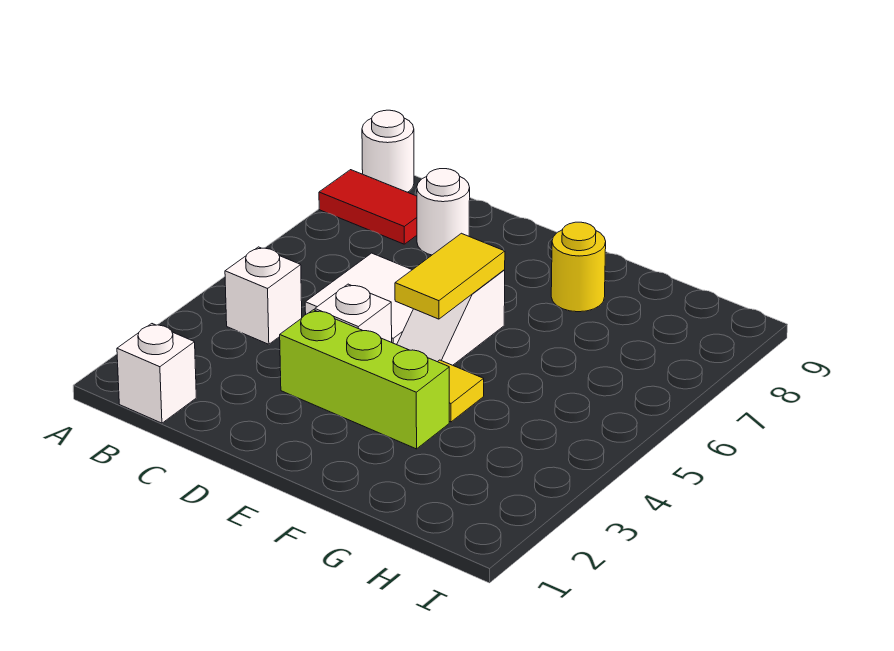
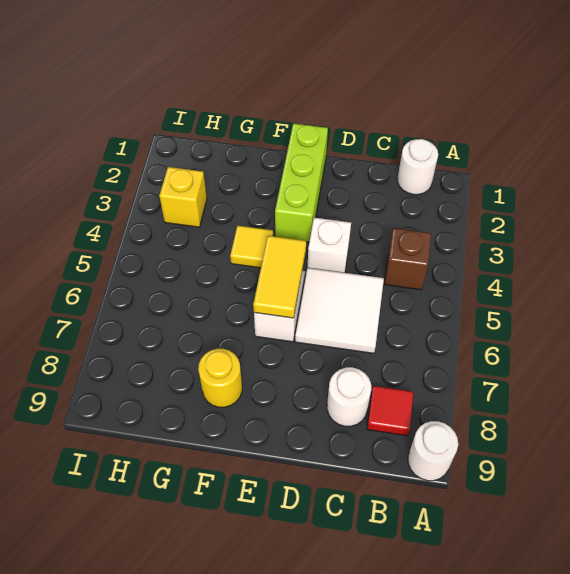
red 1x2 tile [319,170,417,244] -> red 1x1 tile [367,386,413,436]
white 1x1 brick [117,324,196,423] -> white 1x1 round brick [397,139,438,195]
white 1x1 brick [225,247,302,344] -> brown 1x1 brick [385,228,431,290]
lime 1x3 brick [280,310,449,449] -> lime 1x3 brick turned to [275,123,328,242]
none -> yellow 1x1 brick [159,167,207,227]

